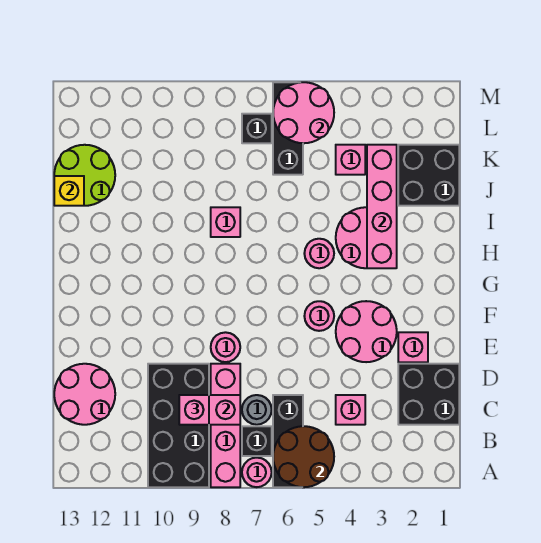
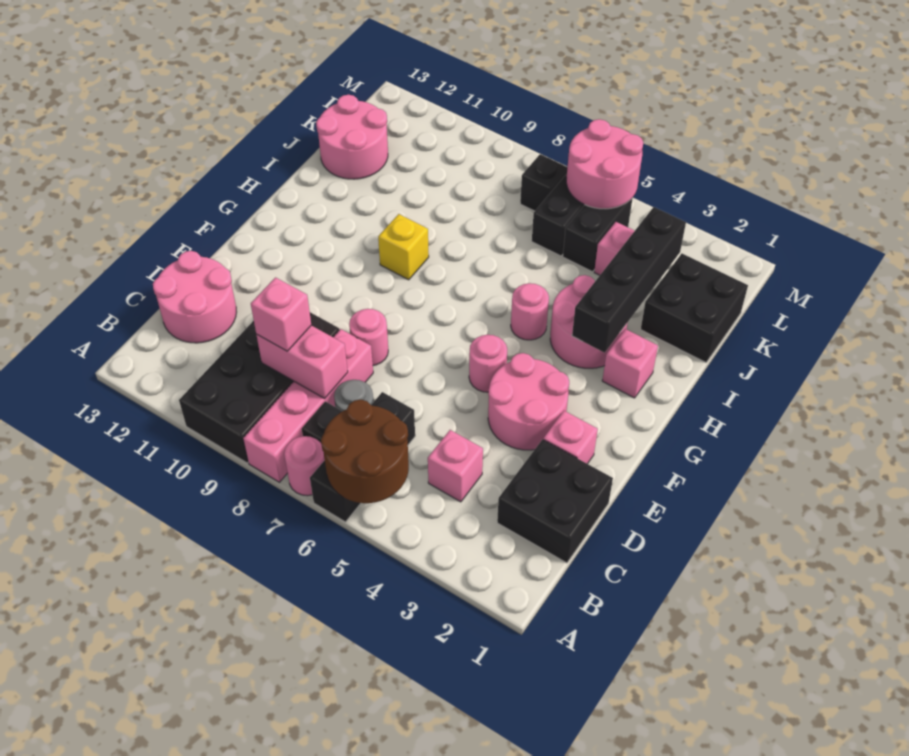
pink 1x4 brick [367,145,397,268] -> black 1x4 brick [572,207,686,353]
pink 1x1 brick [211,207,240,237] -> pink 1x1 brick moved to [602,329,658,398]
lime 2x2 round brick [54,145,115,206] -> pink 2x2 round brick [316,95,388,179]
yellow 1x1 brick [54,176,84,206] -> yellow 1x1 brick moved to [378,214,429,280]
none -> black 1x2 brick [563,198,633,272]

